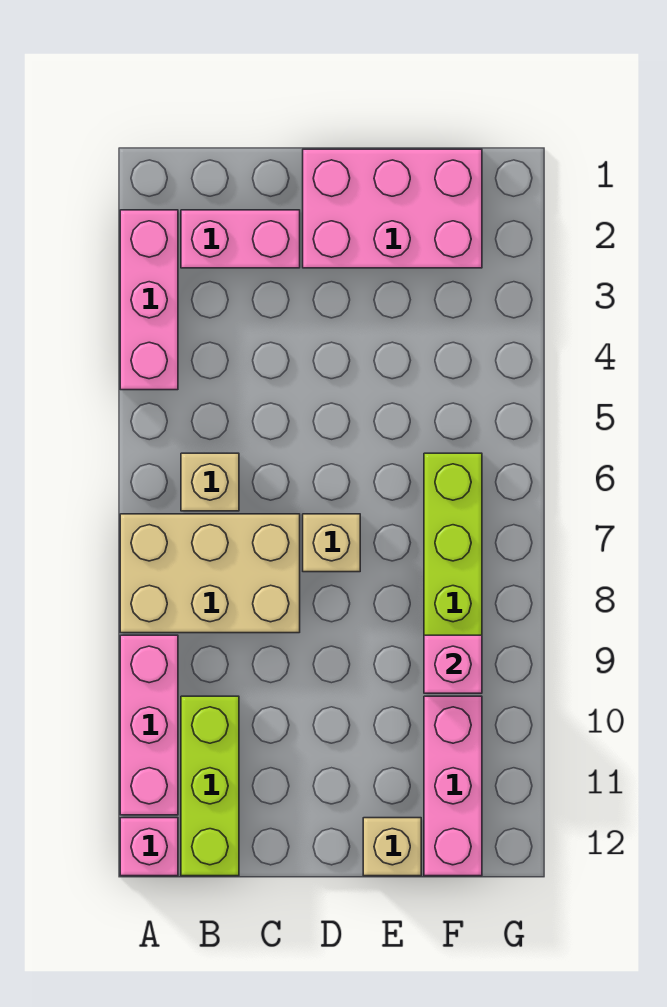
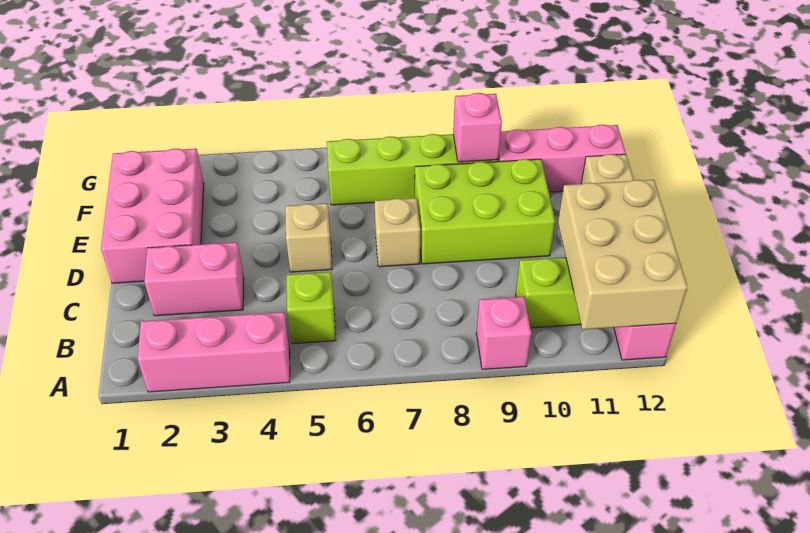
tan 2x3 brick [120,514,300,633] -> tan 2x3 brick moved to [558,180,688,329]
pink 1x3 brick [120,635,178,815] -> pink 1x1 brick [476,297,531,369]
pink 1x2 brick [181,210,300,268] -> pink 1x2 brick turned to [144,242,244,316]
none -> lime 1x1 brick [287,272,336,344]
tan 1x1 brick [181,453,239,511] -> tan 1x1 brick moved to [285,203,332,272]
none -> lime 2x3 brick [415,159,555,264]

